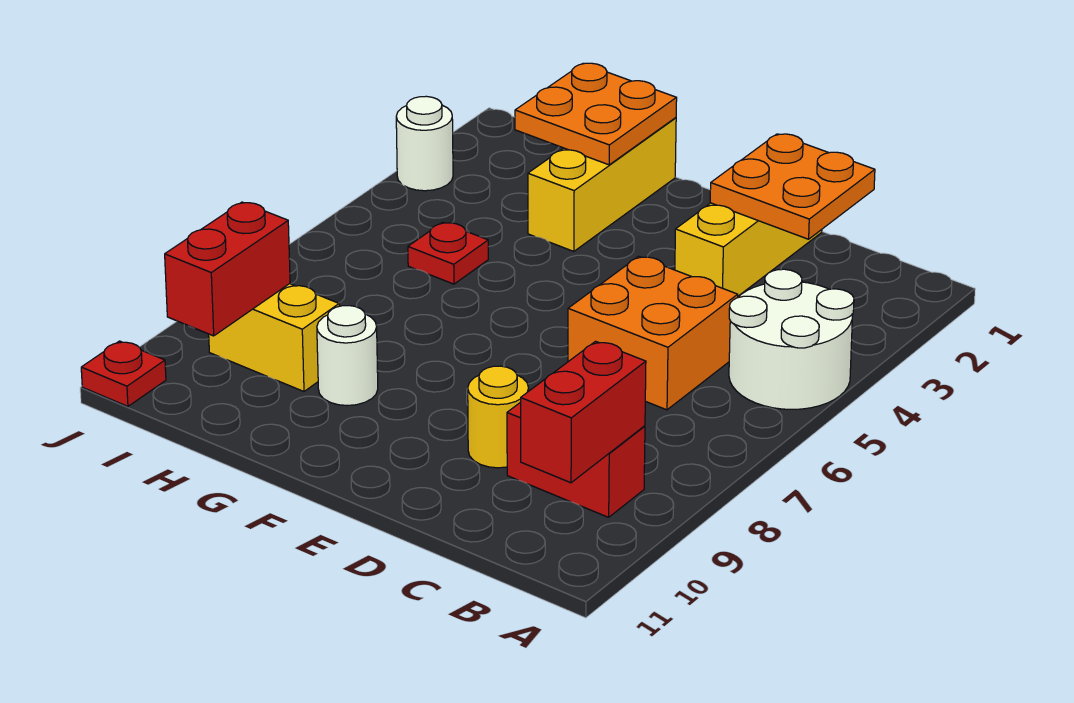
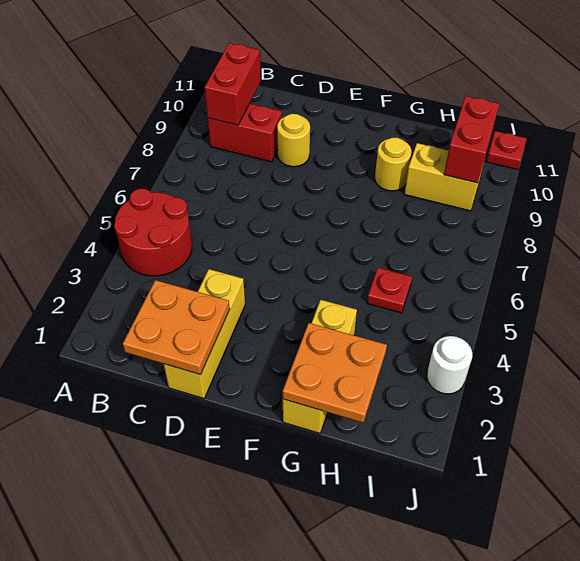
white 2x2 round brick [729,269,854,409] -> red 2x2 round brick [114,189,192,276]
orange 2x2 brick [568,256,738,410] -> none
white 1x1 round brick [317,306,378,406] -> yellow 1x1 round brick [375,138,412,191]

